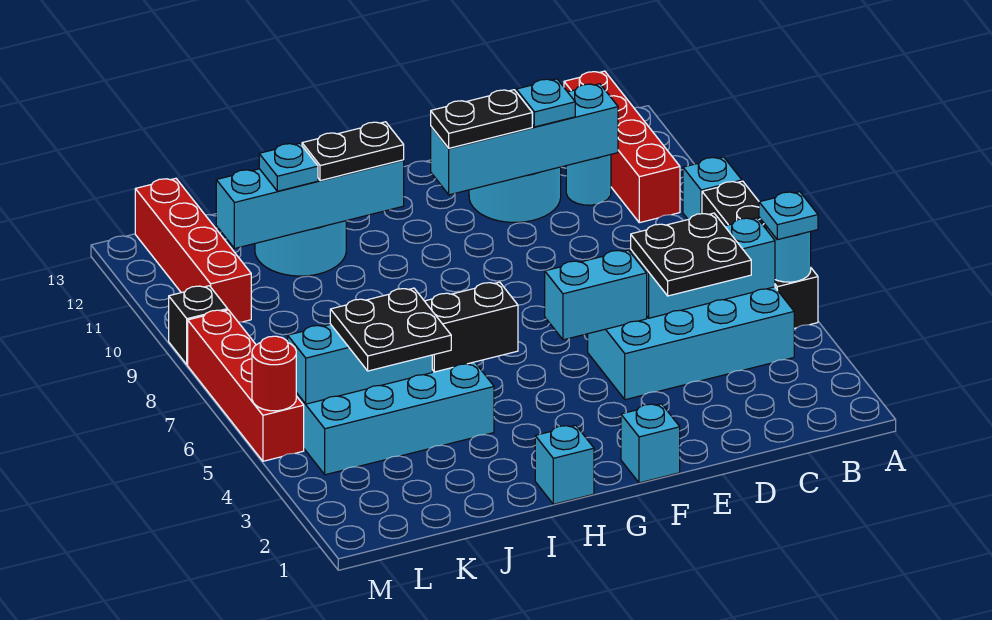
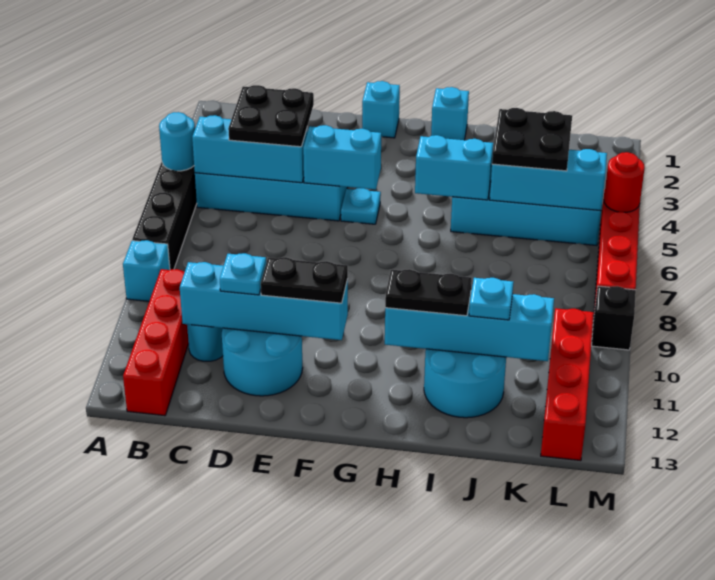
cyan 1x1 plate [759,192,818,240] -> cyan 1x1 plate moved to [341,188,381,224]
black 1x2 brick [425,282,518,372] -> cyan 1x2 brick [415,135,493,200]

